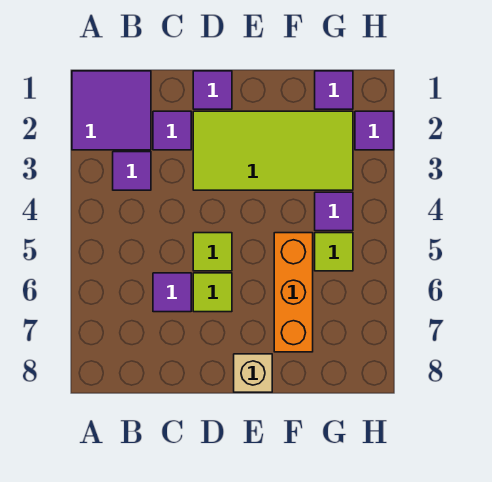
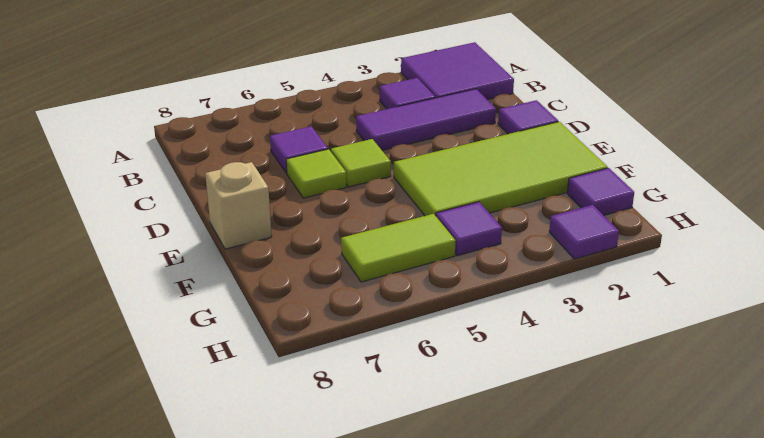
purple 1x1 tile [153,111,191,150] -> purple 1x3 tile [356,89,496,150]
lime 2x4 tile [193,111,353,190] -> lime 2x4 tile turned to [394,122,608,216]
orange 1x3 brick [274,233,313,352] -> none
lime 1x1 tile [315,233,353,271] -> lime 1x2 tile [341,214,455,282]

